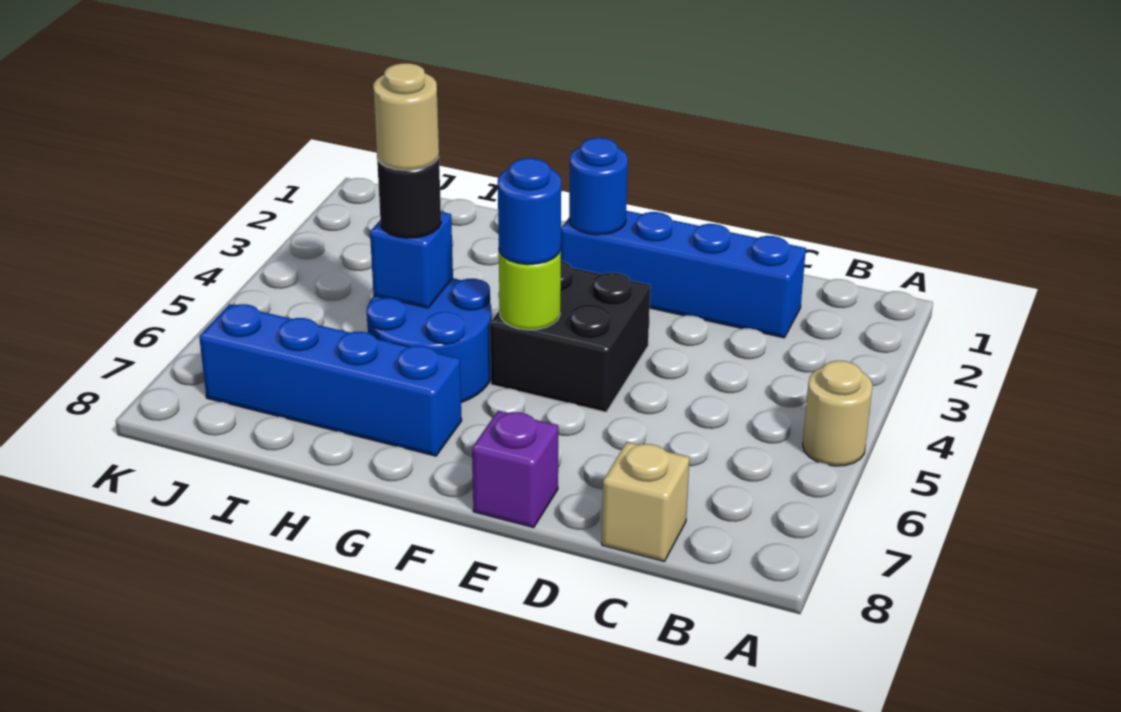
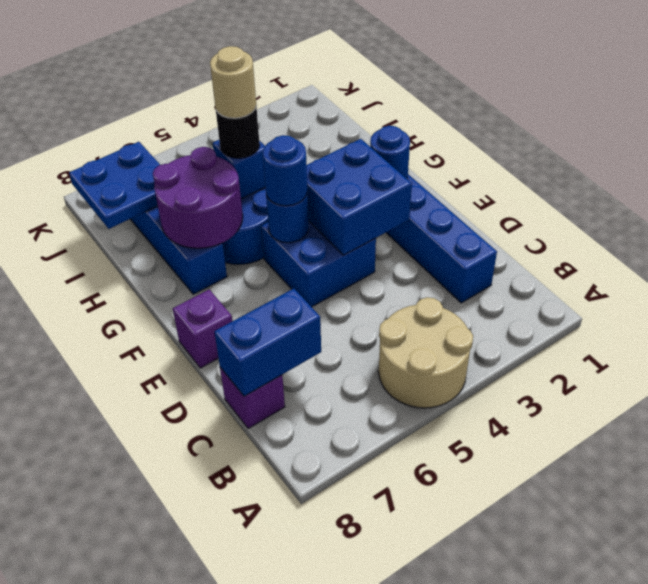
tan 1x1 round brick [803,361,872,466] -> tan 2x2 round brick [379,297,473,408]
none -> blue 1x2 brick [214,289,321,396]
tan 1x1 brick [602,442,690,562] -> purple 1x1 brick [220,367,285,429]
none -> blue 2x2 brick [307,139,412,255]
black 2x2 brick [490,261,650,412] -> blue 2x2 brick [261,222,376,307]
lime 1x1 round brick [499,251,561,330] -> blue 1x1 round brick [266,192,309,243]
none -> purple 2x2 round brick [153,147,243,248]
none -> blue 2x2 plate [69,142,160,229]

